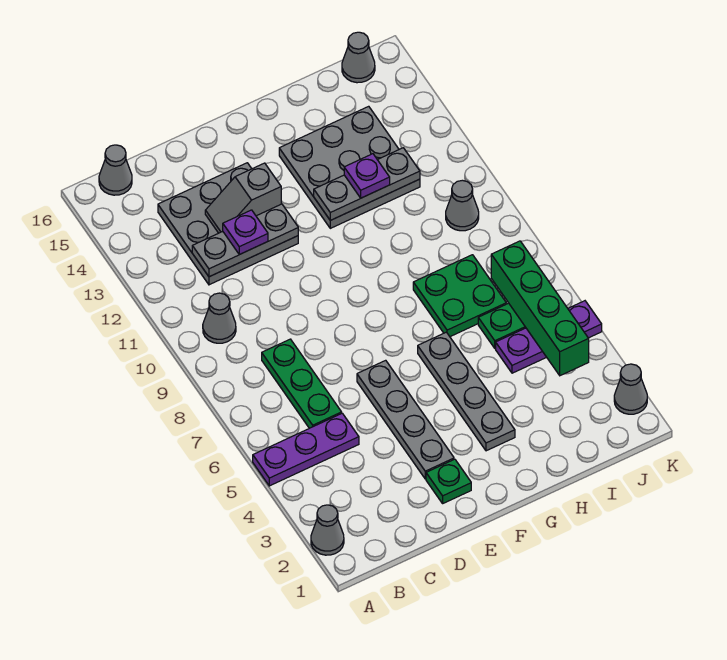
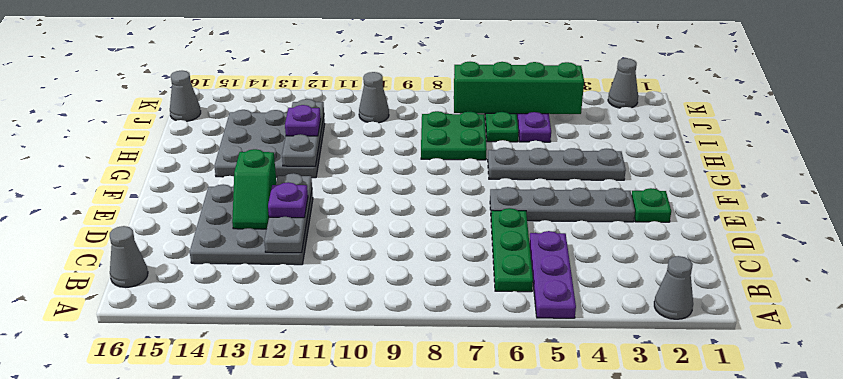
grey 1x1 cone [203,293,236,343] -> none
green 1x3 plate [262,339,342,428] -> green 1x3 plate turned to [491,208,533,292]
grey 1x2 slope [205,163,281,233] -> green 1x2 slope [232,149,276,229]

